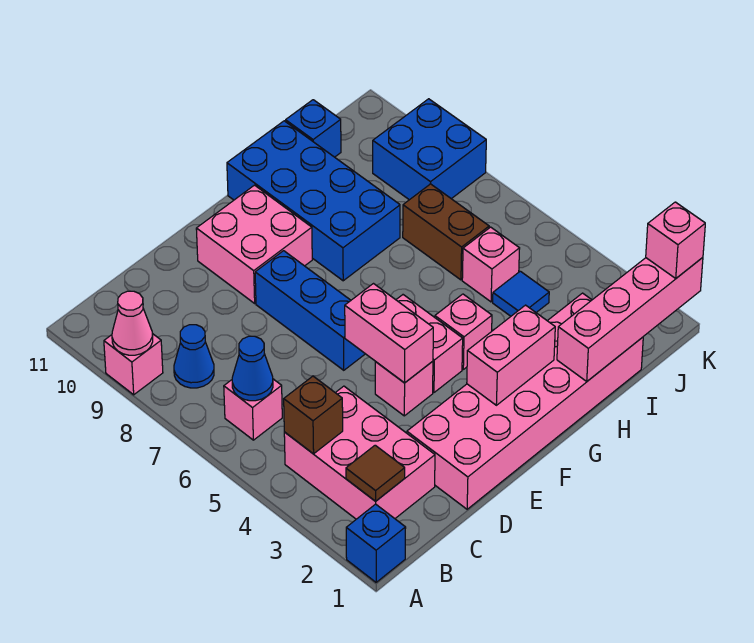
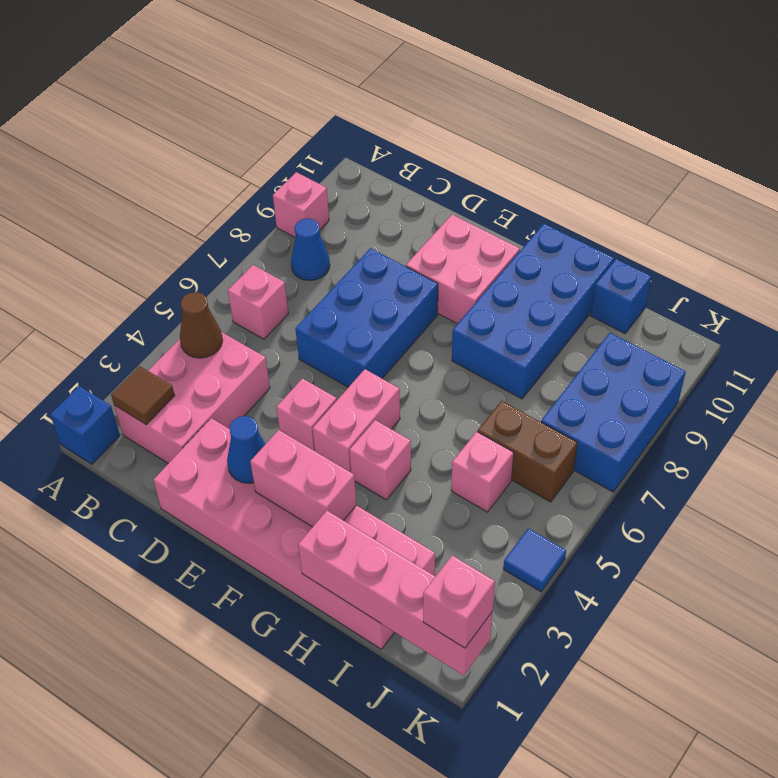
pink 1x1 cone [112,291,153,355] -> none
brown 1x1 brick [284,376,343,454] -> brown 1x1 cone [180,292,223,358]
blue 1x1 cone [232,336,273,401] -> blue 1x1 cone moved to [227,416,265,483]
pink 1x2 brick [345,284,433,383] -> none
blue 1x3 brick [255,251,365,370] -> blue 2x3 brick [295,248,438,387]
blue 1x1 tile [493,271,549,316] -> blue 1x1 tile moved to [503,529,566,592]
brown 1x2 brick [403,184,489,280] -> brown 1x2 brick turned to [478,401,578,502]
blue 2x2 brick [373,99,486,200] -> blue 2x3 brick [541,333,686,492]

